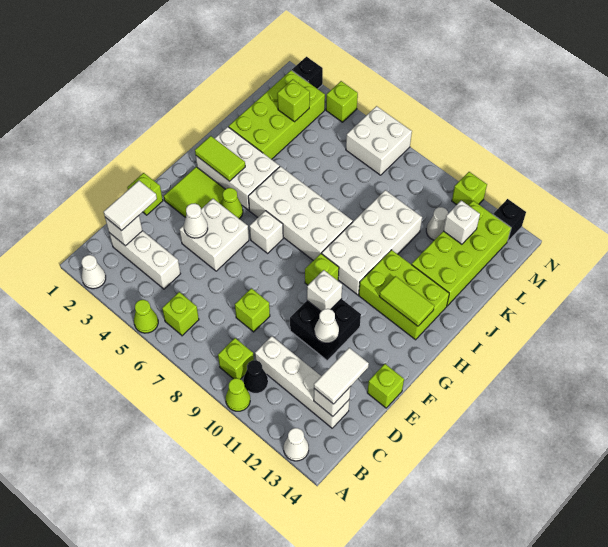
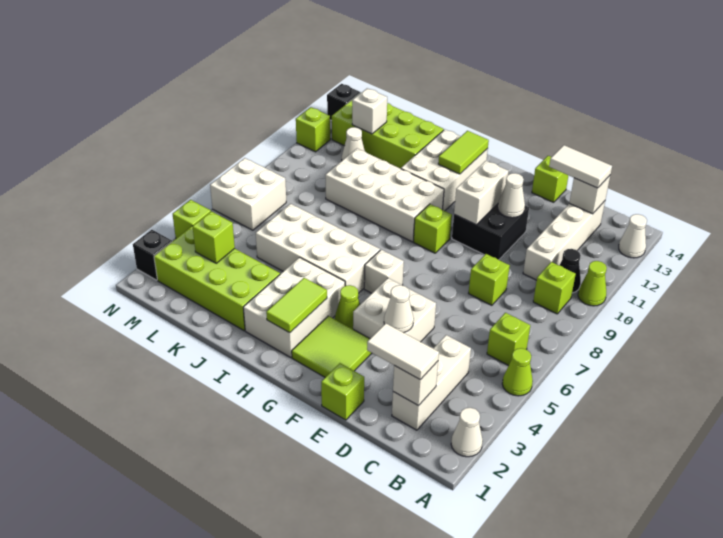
white 1x1 brick [307,270,342,311] -> white 1x2 brick [454,161,509,225]
white 2x4 brick [248,166,353,261] -> white 2x4 brick turned to [256,204,380,293]
lime 2x3 brick [359,250,449,340] -> white 2x3 brick [401,130,488,211]

